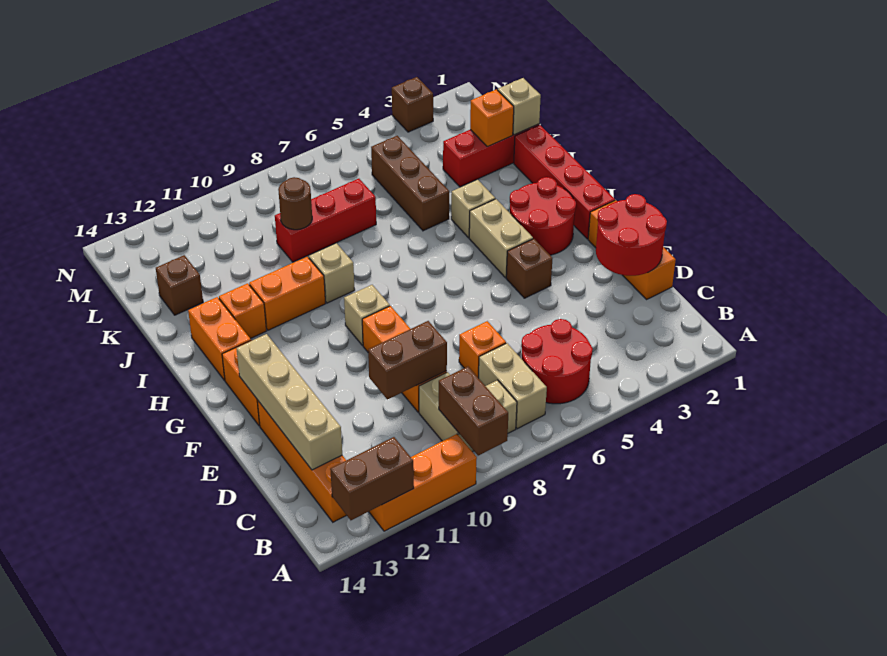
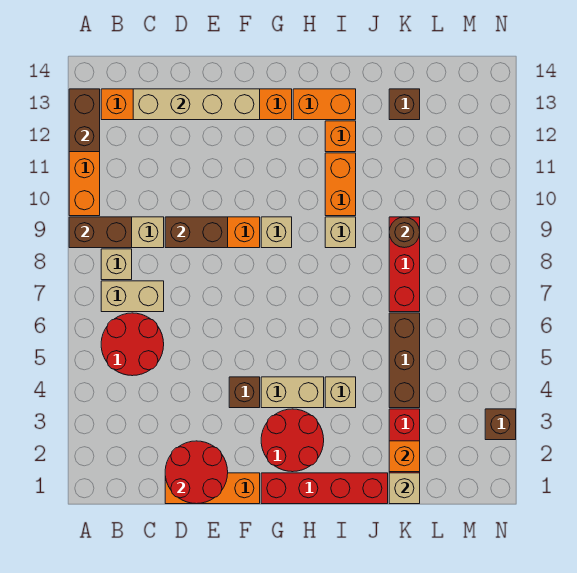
orange 1x1 brick [459,321,506,378] -> none
brown 1x2 brick [368,321,447,399] -> brown 1x2 brick turned to [165,217,228,248]
brown 1x3 brick [371,136,449,231] -> brown 1x3 brick turned to [389,313,420,408]

